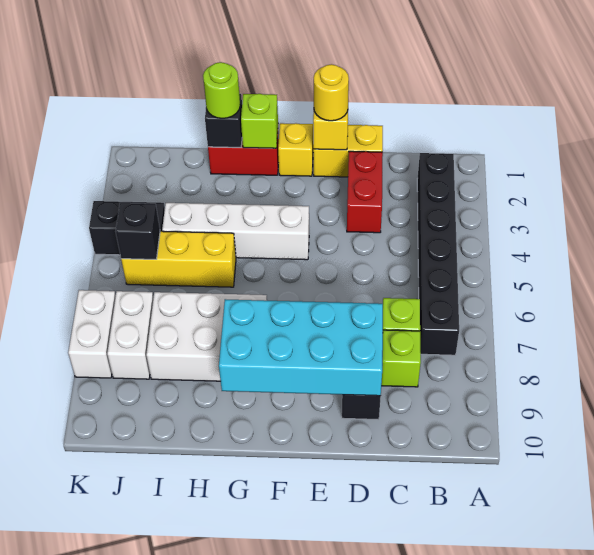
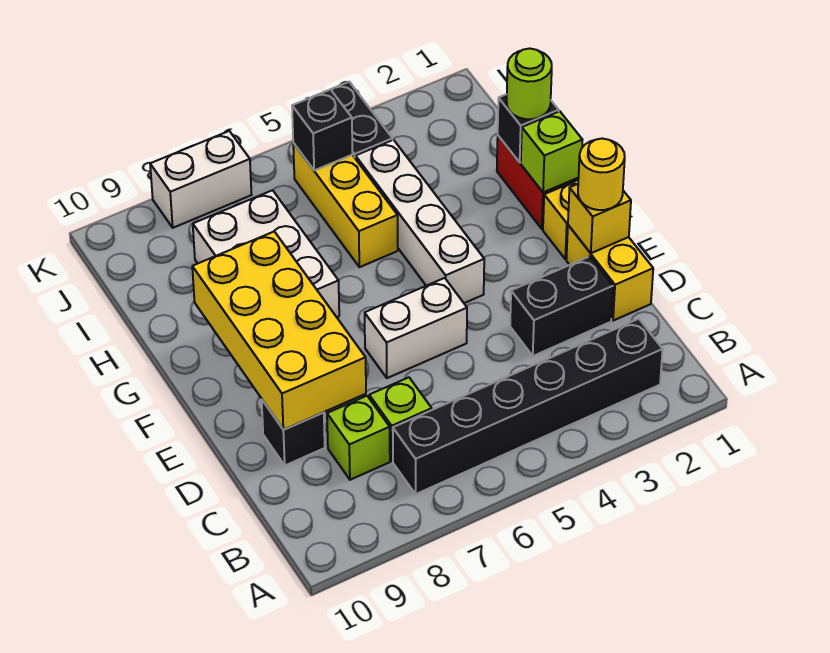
red 1x2 brick [347,151,383,233] -> black 1x2 brick [510,256,613,356]
cyan 2x4 brick [219,299,383,396] -> yellow 2x4 brick [192,232,366,430]
white 1x2 brick [107,291,154,379] -> white 1x2 brick moved to [365,278,467,378]

